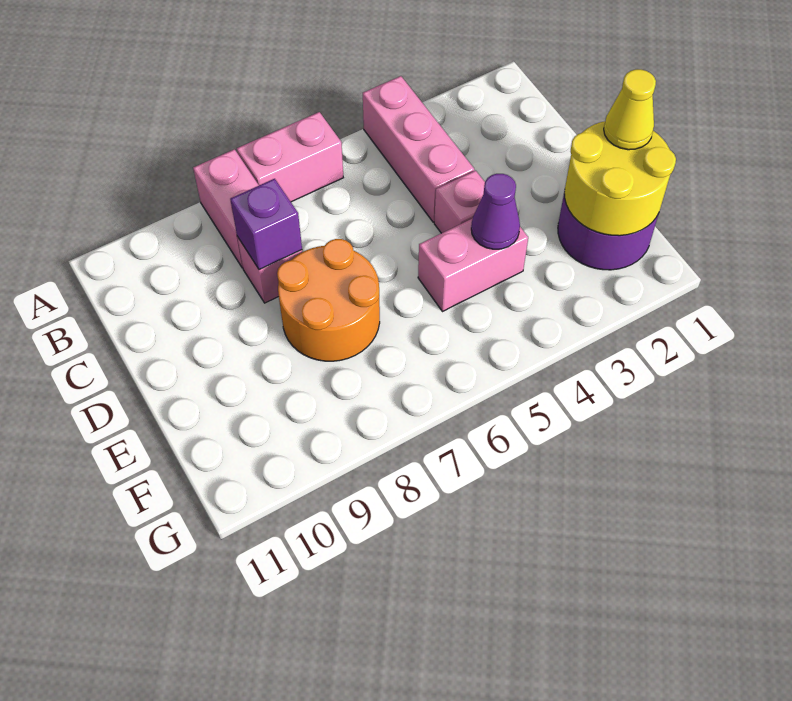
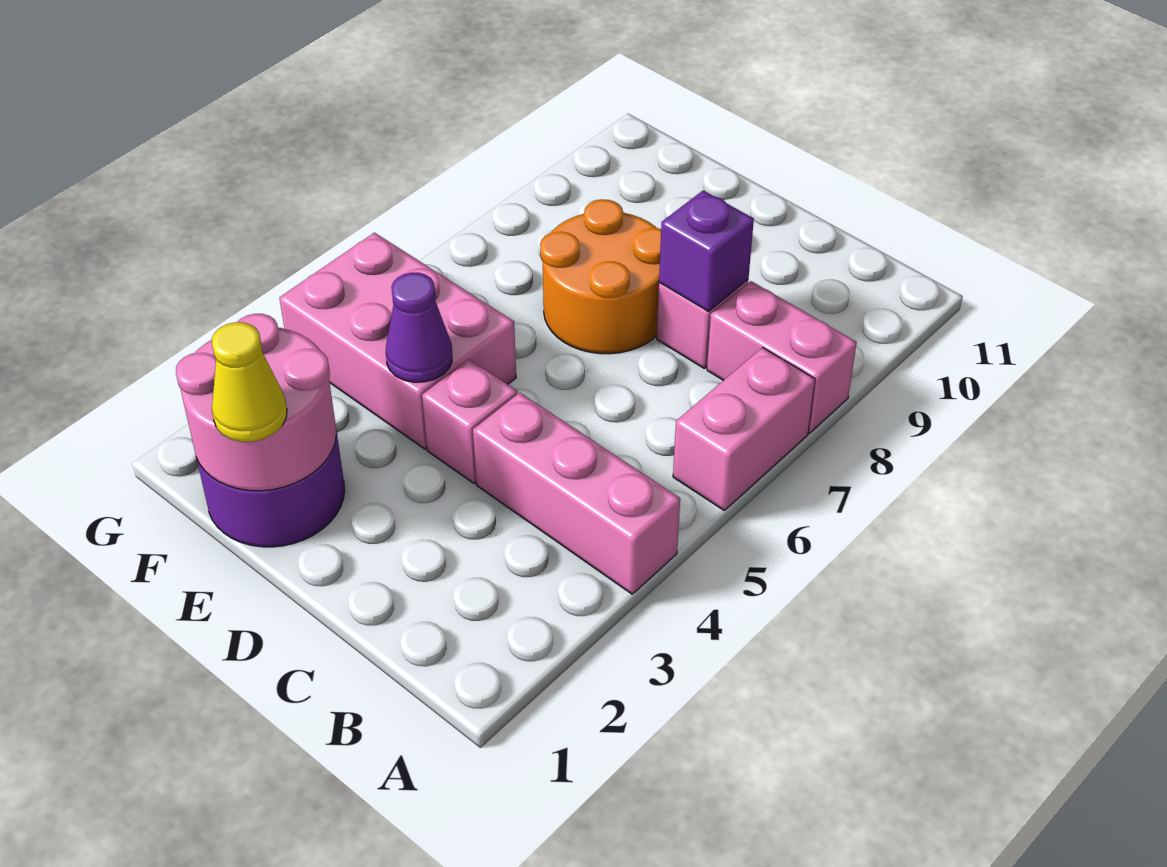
yellow 2x2 round brick [564,121,676,236] -> pink 2x2 round brick [176,314,336,491]
pink 1x2 brick [418,219,528,312] -> pink 2x3 brick [279,233,516,449]

